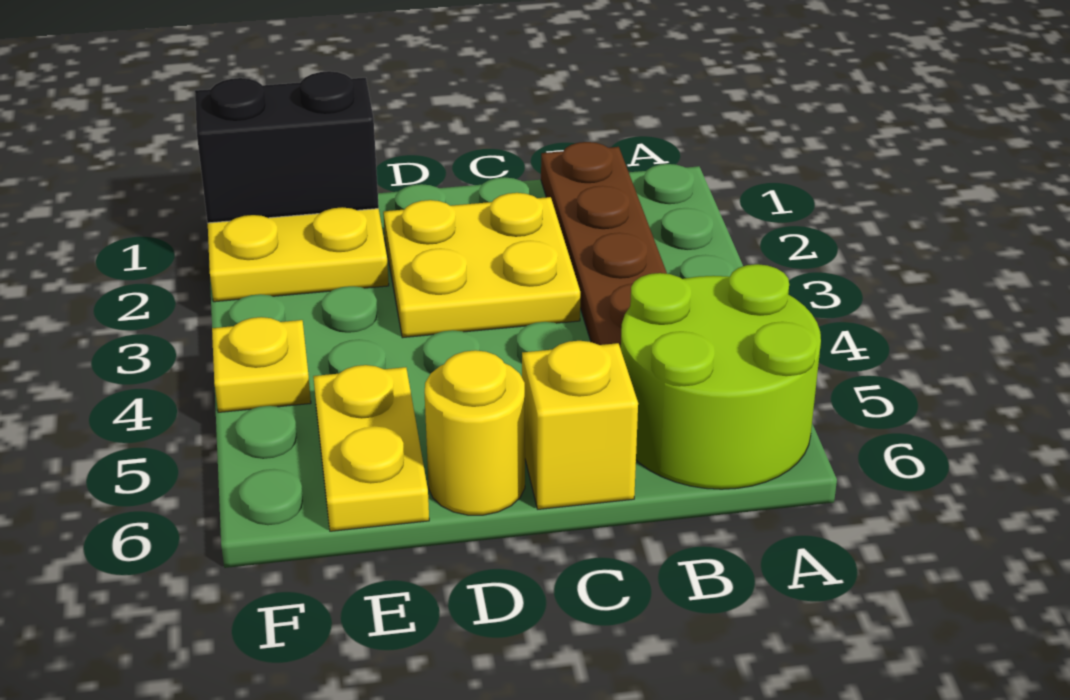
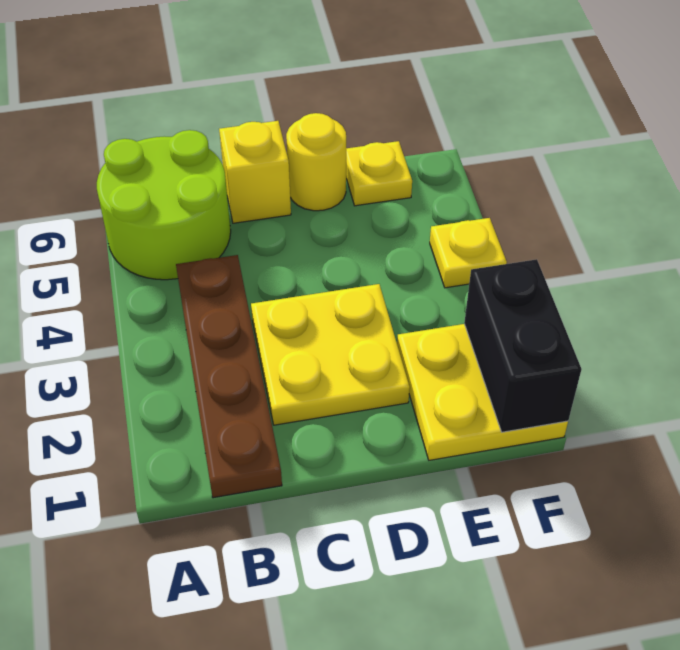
black 1x2 brick [195,71,379,223] -> black 1x2 brick turned to [464,259,582,432]
yellow 1x2 plate [313,365,429,531] -> yellow 1x1 plate [346,141,412,206]

